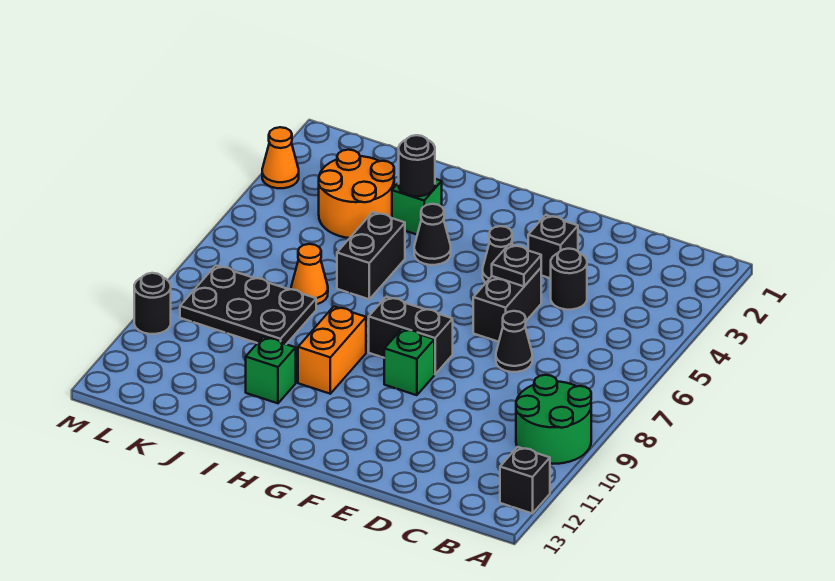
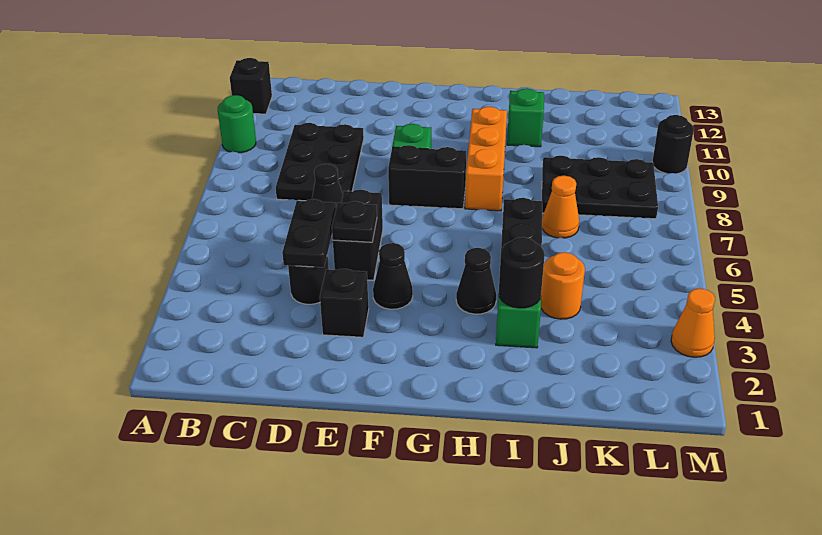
green 2x2 round brick [516,375,591,464] -> green 1x1 round brick [218,95,256,153]
none -> black 2x3 plate [276,123,364,201]
none -> black 1x2 plate [282,199,336,267]
orange 1x2 brick [298,307,366,394] -> orange 1x3 brick [465,107,507,211]
orange 2x2 round brick [319,150,394,238] -> orange 1x1 round brick [541,252,585,319]

